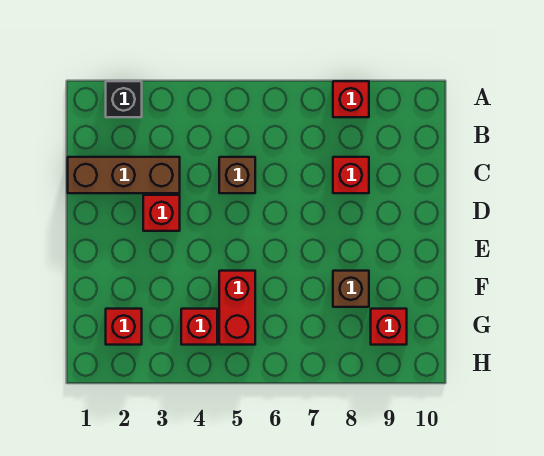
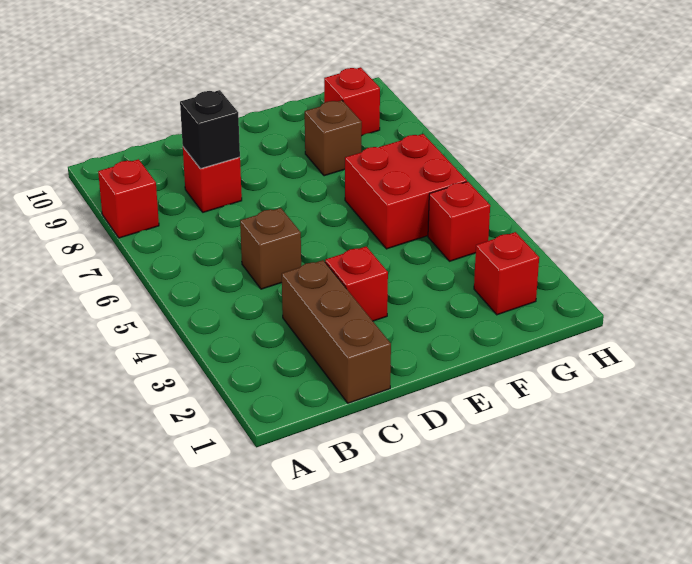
black 1x1 brick [106,81,142,117] -> black 1x1 brick moved to [180,90,240,169]
red 1x2 brick [219,271,255,345] -> red 2x2 brick [345,134,467,249]

